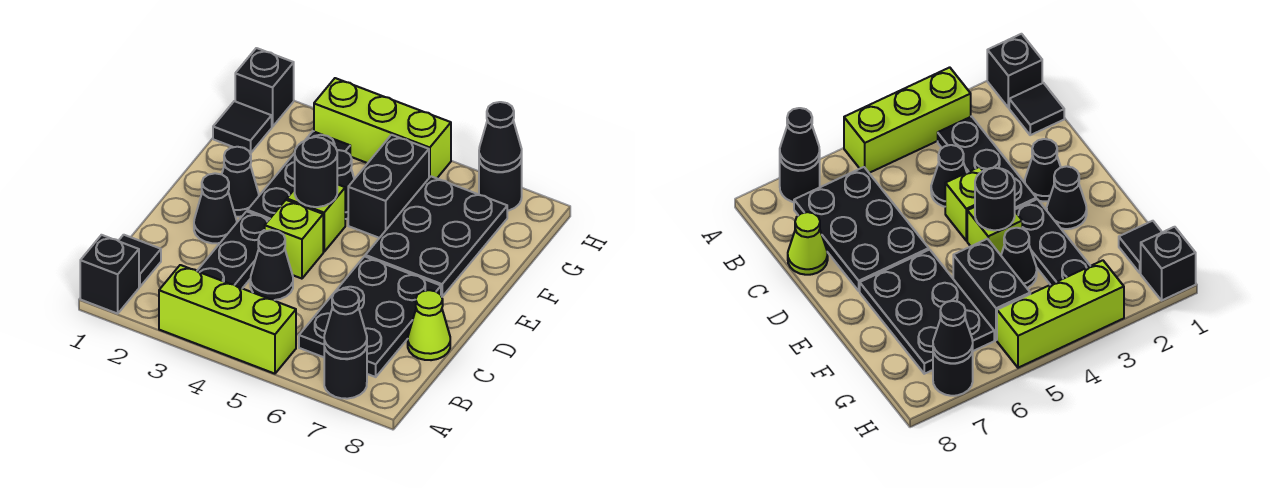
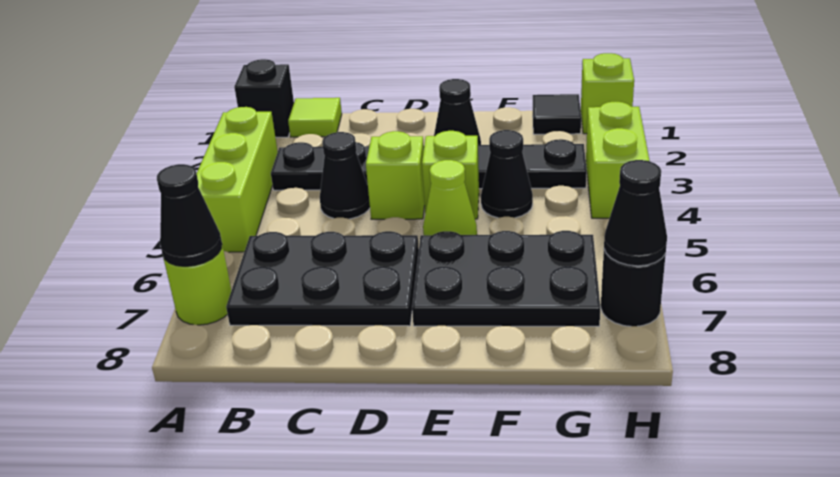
black 1x1 round brick [324,347,367,399] -> lime 1x1 round brick [163,245,231,325]
black 1x1 tile [119,235,161,287] -> lime 1x1 tile [288,98,342,137]
lime 1x1 cone [408,290,450,360] -> lime 1x1 cone moved to [423,160,477,235]
black 1x1 cone [194,173,237,243] -> none
black 1x1 round brick [295,137,337,207] -> none
black 1x2 brick [348,135,429,238] -> none
black 1x1 brick [235,48,294,127] -> lime 1x1 brick [581,53,634,134]
lime 1x3 brick [314,78,451,178] -> lime 1x2 brick [586,102,650,218]

